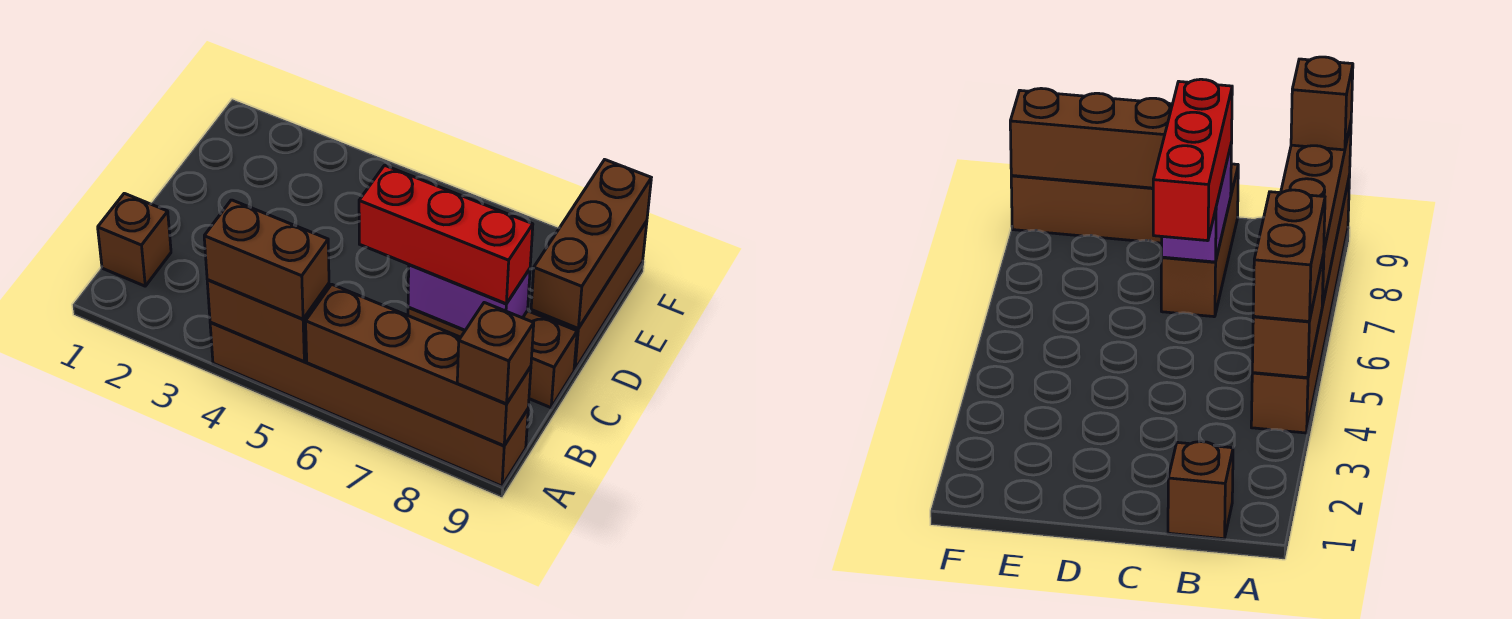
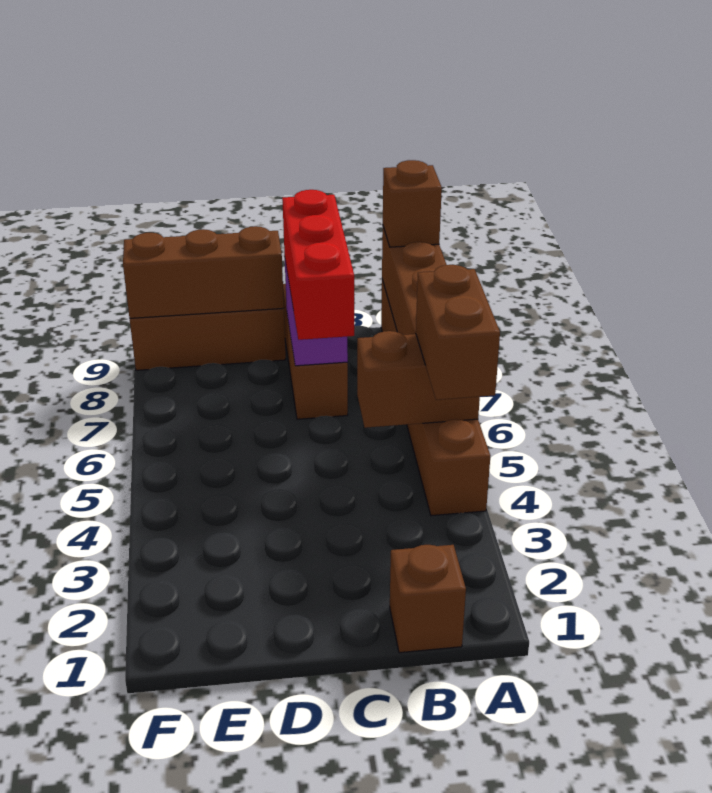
brown 1x2 brick [207,280,329,362] -> brown 1x2 brick turned to [357,331,480,428]

